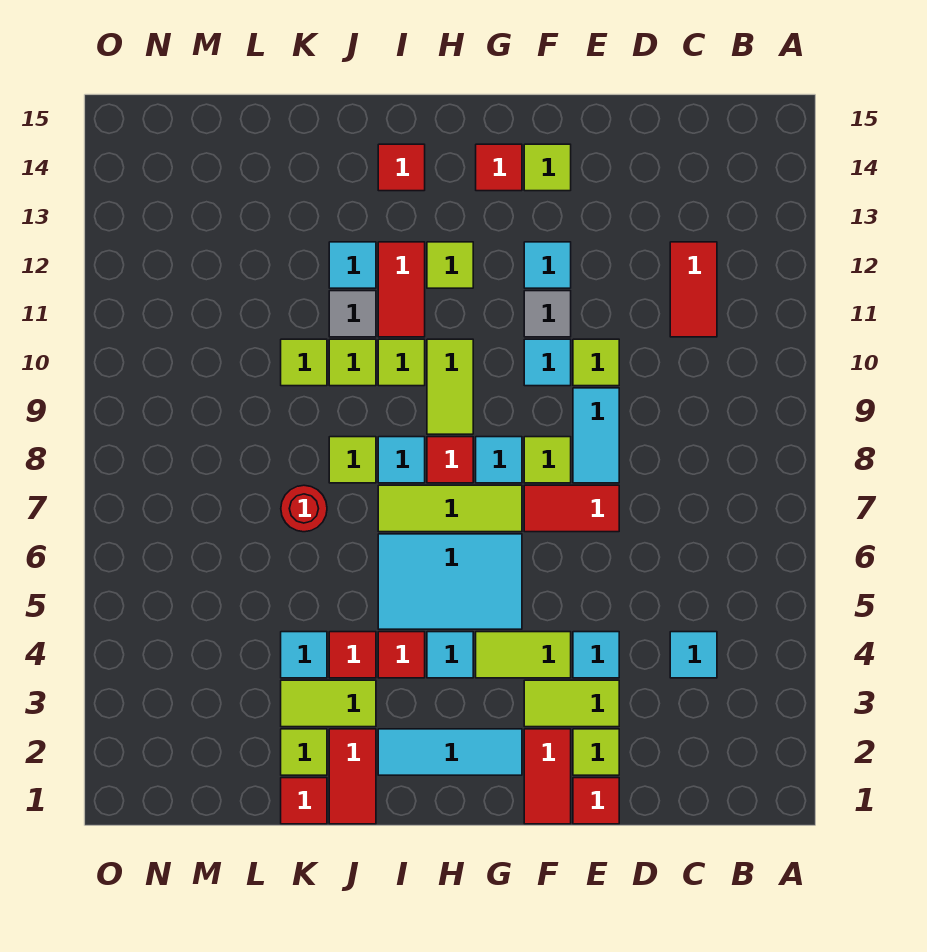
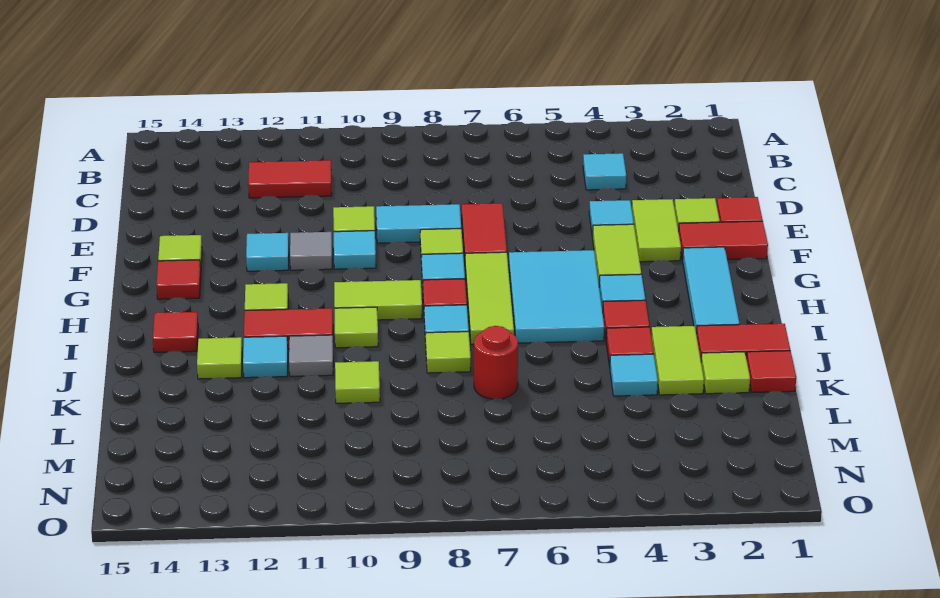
lime 1x1 tile [329,339,376,386] -> lime 1x1 tile moved to [197,337,242,379]

